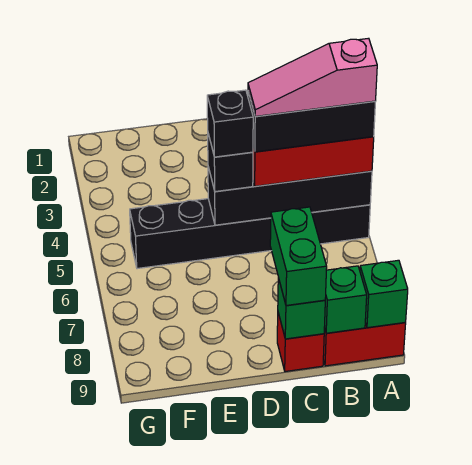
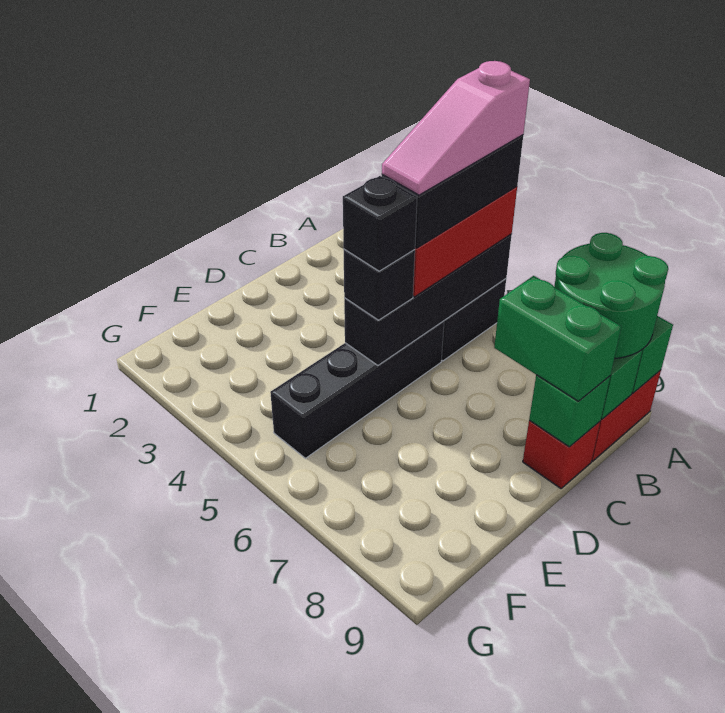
none -> green 2x2 round brick [554,233,668,358]

